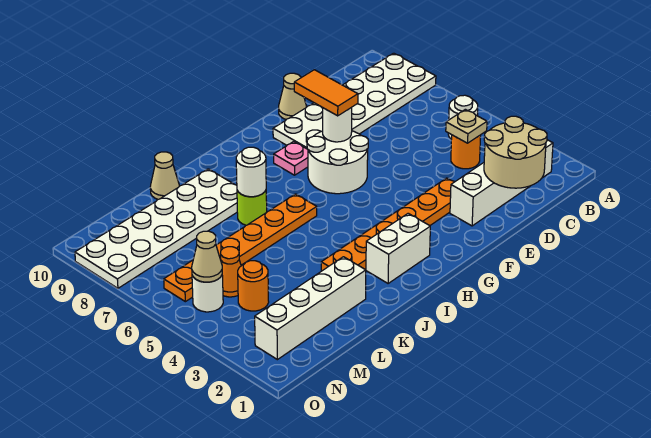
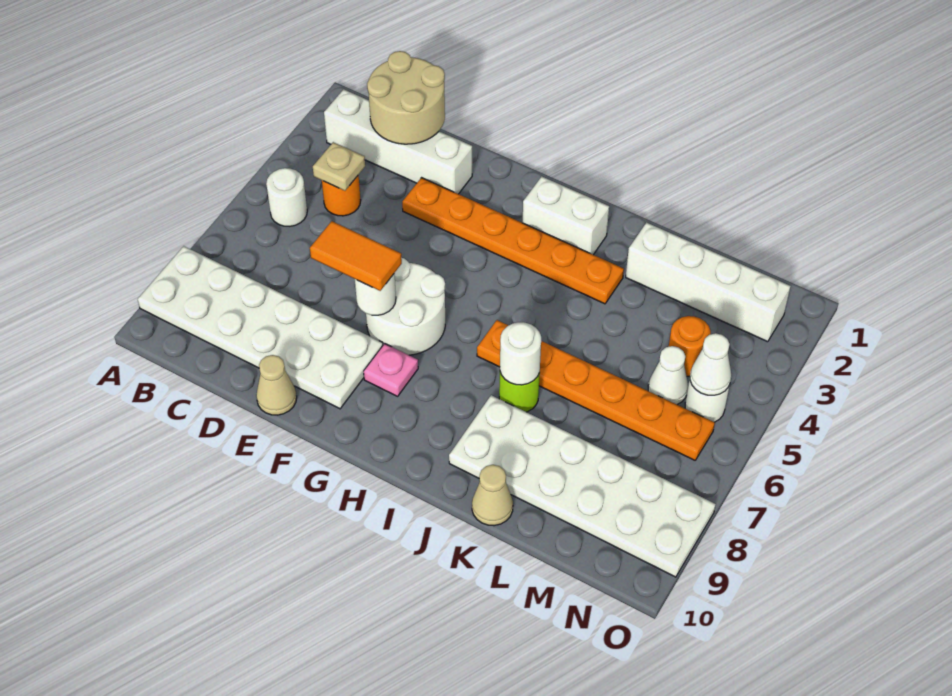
orange 1x2 tile [294,70,358,116] -> orange 1x2 tile turned to [310,221,402,291]
orange 1x1 cone [221,247,241,297] -> white 1x1 cone [648,346,688,404]
tan 1x1 cone [192,231,222,282] -> white 1x1 cone [690,333,731,395]

